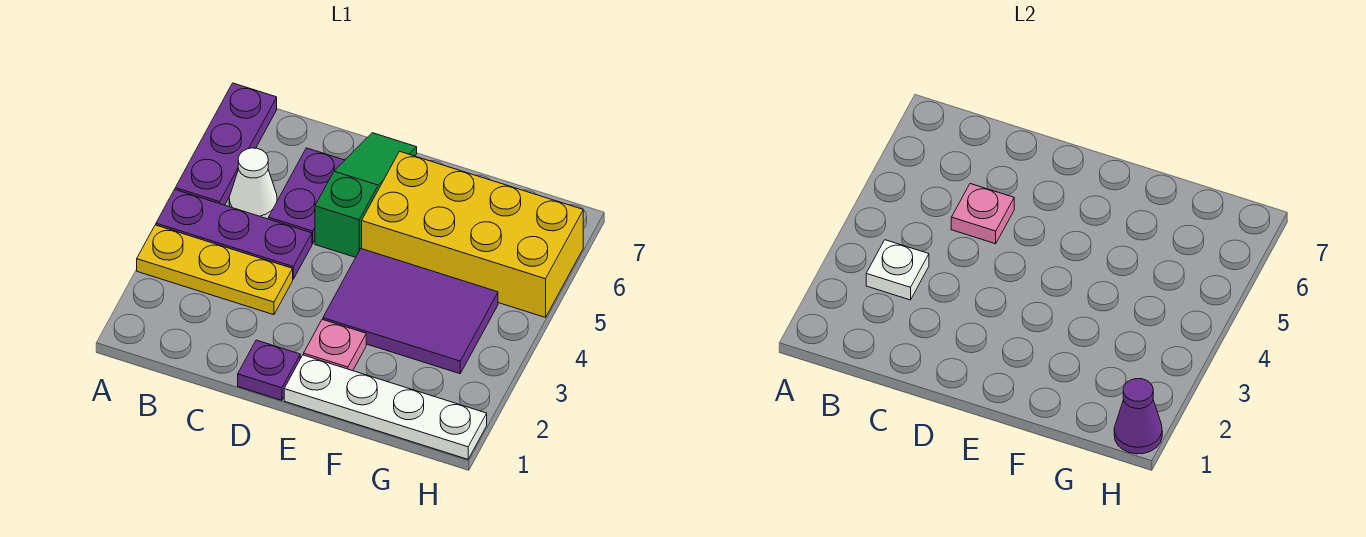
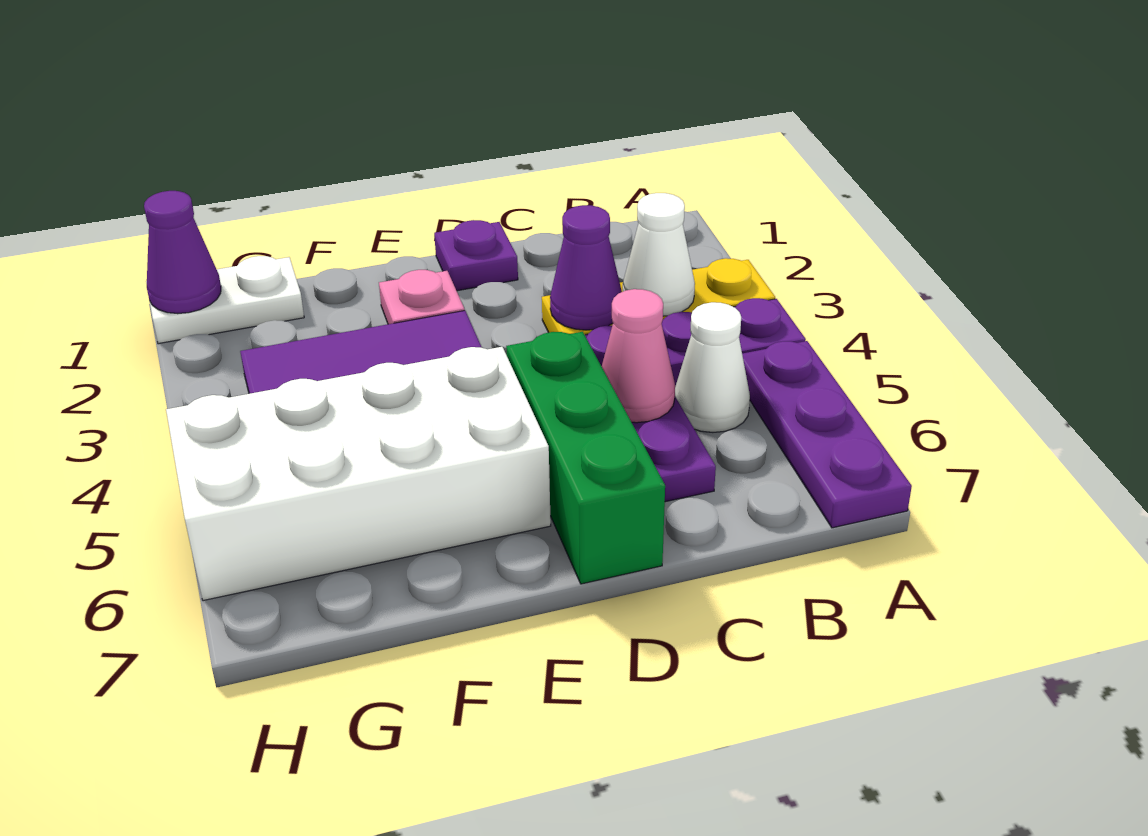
white 1x1 plate [866,240,929,300] -> white 1x1 cone [623,193,695,316]
none -> purple 1x1 cone [550,205,622,330]
pink 1x1 plate [951,184,1014,244] -> pink 1x1 cone [602,289,675,423]
green 1x3 slope [315,133,417,257] -> green 1x3 brick [506,332,665,584]
white 1x4 plate [284,355,487,459] -> white 1x2 plate [146,256,304,344]
yellow 2x4 brick [362,151,583,317] -> white 2x4 brick [166,347,551,601]

